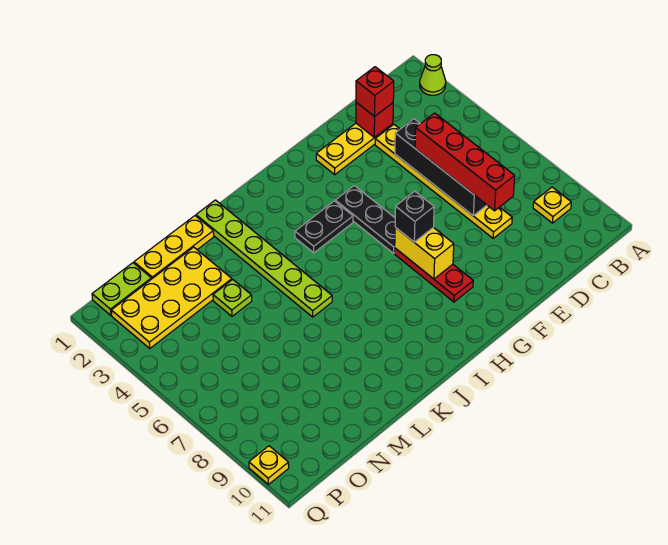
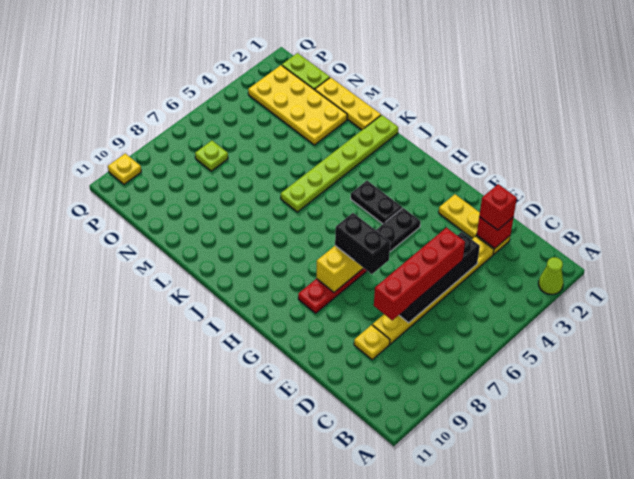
yellow 1x1 plate [533,187,571,223] -> yellow 1x1 plate moved to [354,325,390,360]
black 1x1 brick [395,191,434,242] -> black 1x2 brick [335,213,390,274]
lime 1x1 plate [213,280,252,316] -> lime 1x1 plate moved to [195,141,228,171]

